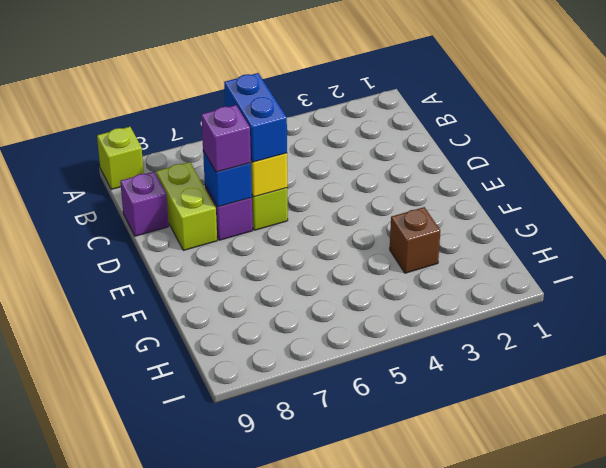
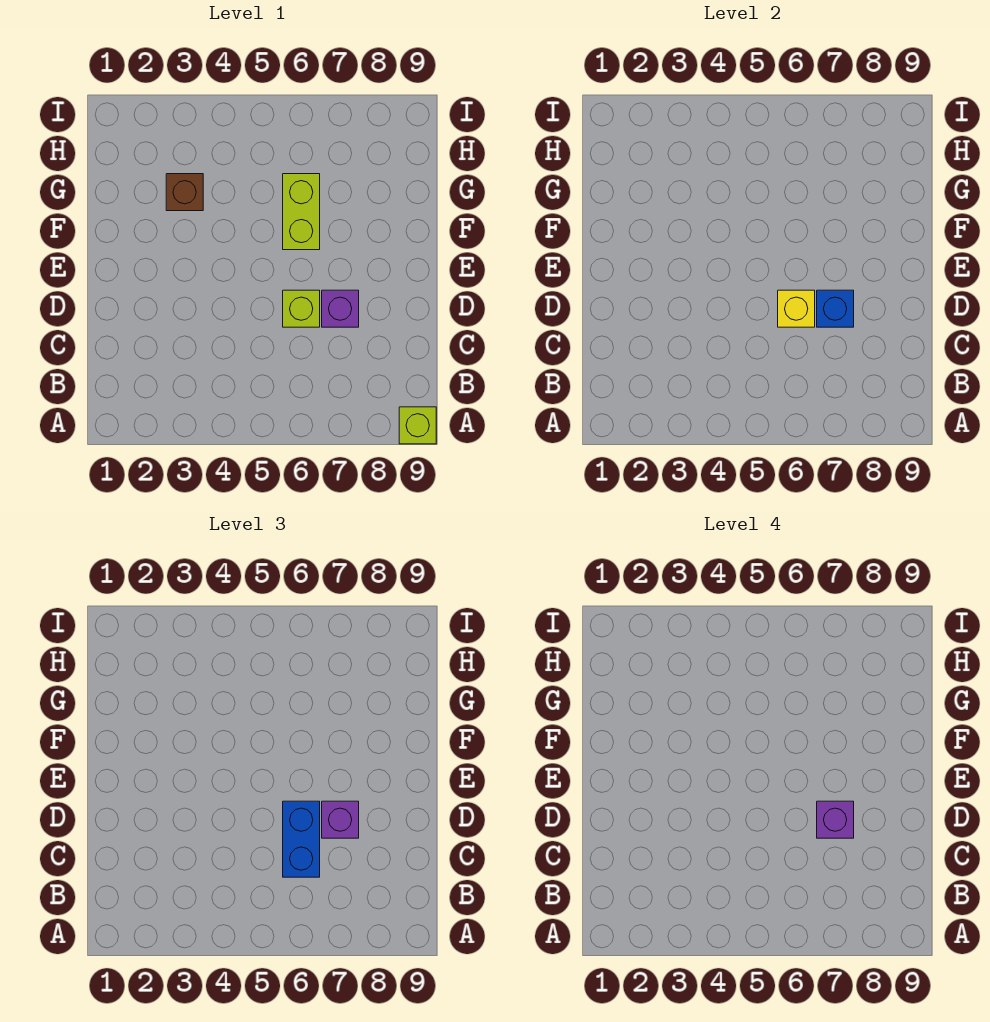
lime 1x2 brick [156,162,217,250] -> lime 1x2 brick moved to [283,174,320,250]
purple 1x1 brick [120,172,169,236] -> purple 1x1 brick moved to [817,801,854,838]

